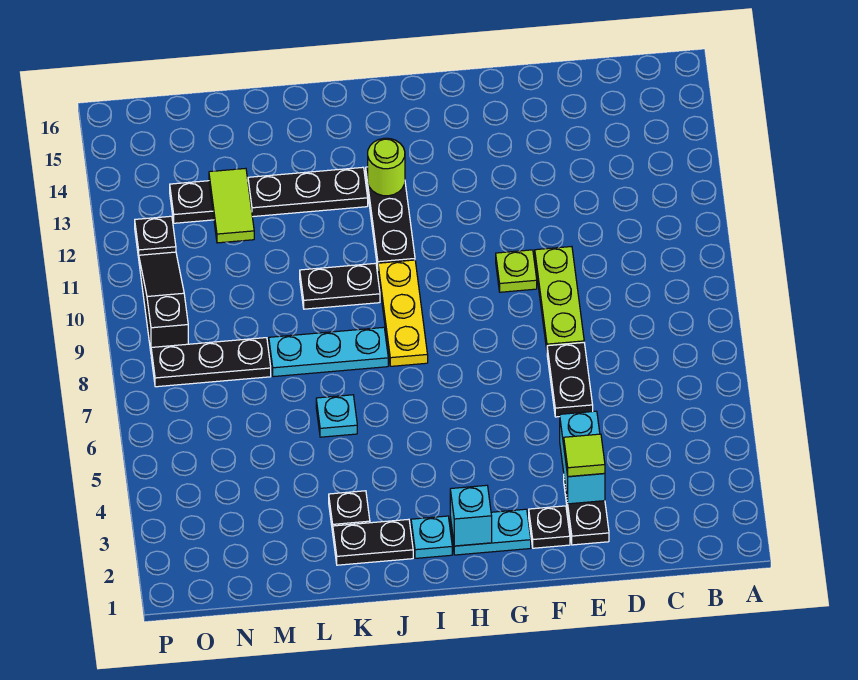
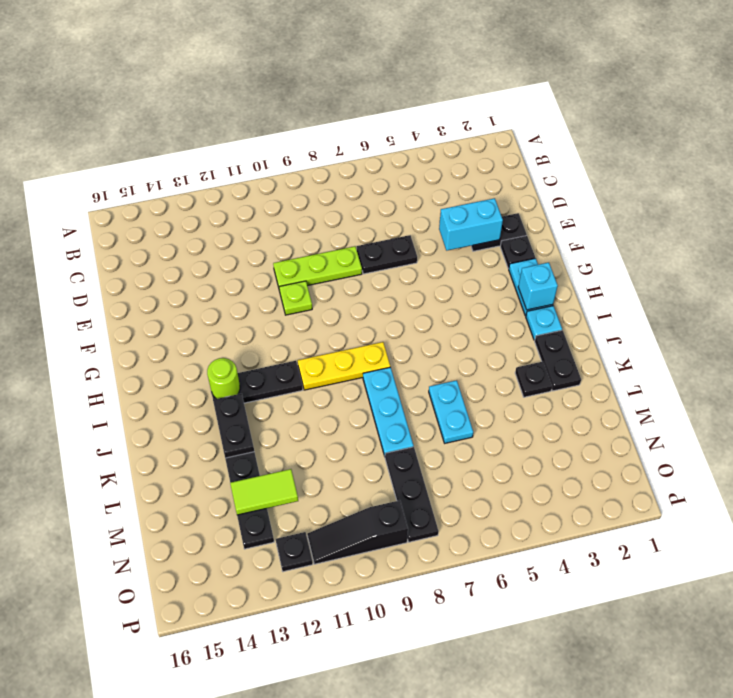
lime 1x1 tile [564,434,605,477] -> none
black 1x2 plate [300,263,380,309] -> black 1x2 plate moved to [213,394,254,458]
cyan 1x1 plate [316,395,357,437] -> cyan 1x2 plate [429,380,473,443]

